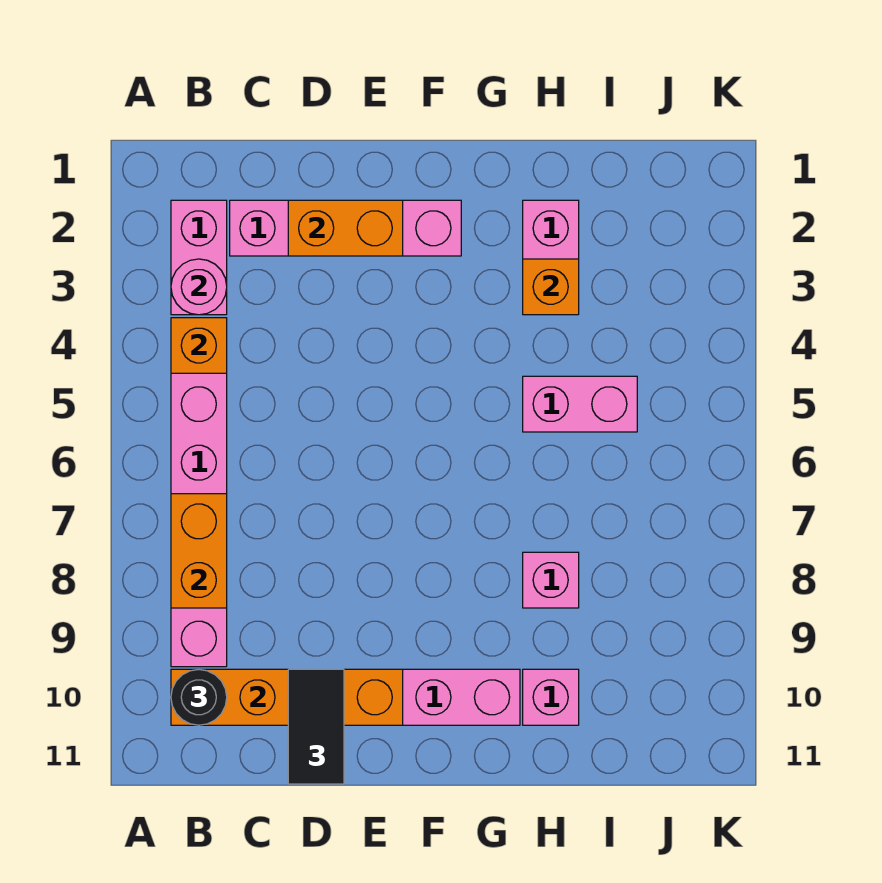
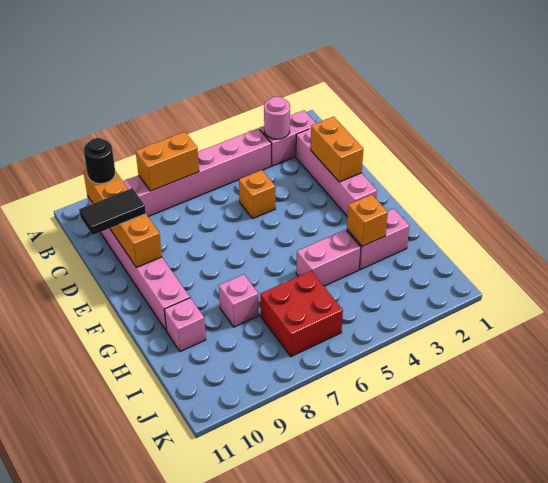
orange 1x1 brick [171,318,227,373] -> orange 1x1 brick moved to [239,170,275,218]
pink 1x2 brick [523,376,637,432] -> pink 1x2 brick turned to [296,230,361,286]
none -> red 2x2 brick [260,271,343,357]

